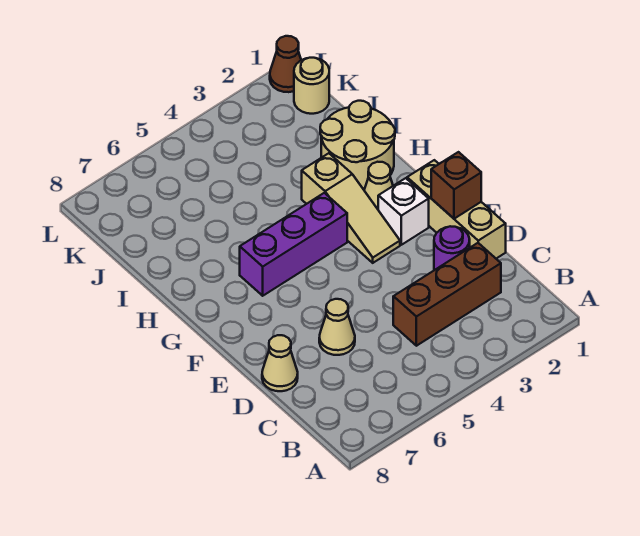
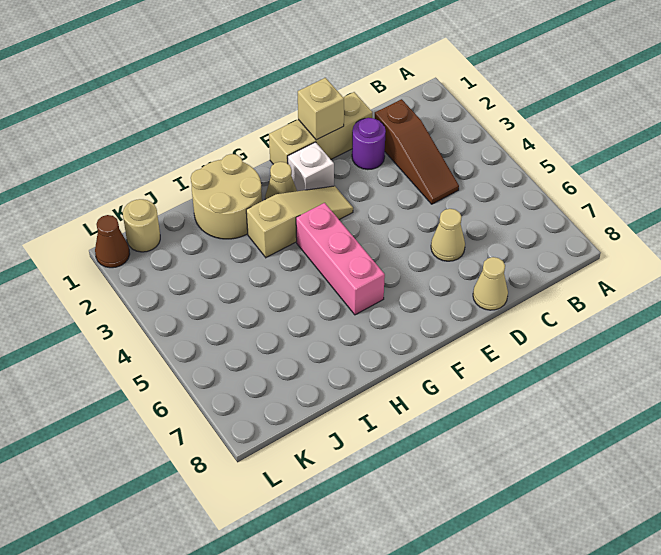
brown 1x3 brick [393,243,501,346] -> brown 1x3 slope [375,99,459,204]
brown 1x1 brick [431,152,481,219] -> tan 1x1 brick [298,78,344,140]
purple 1x3 brick [240,193,347,296] -> pink 1x3 brick [296,203,385,315]

